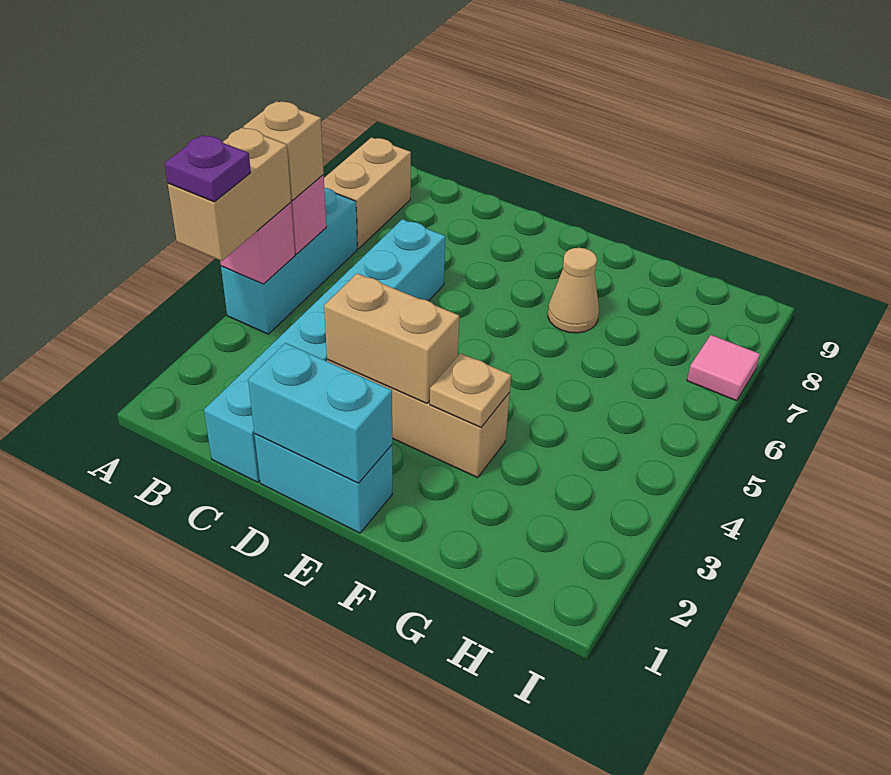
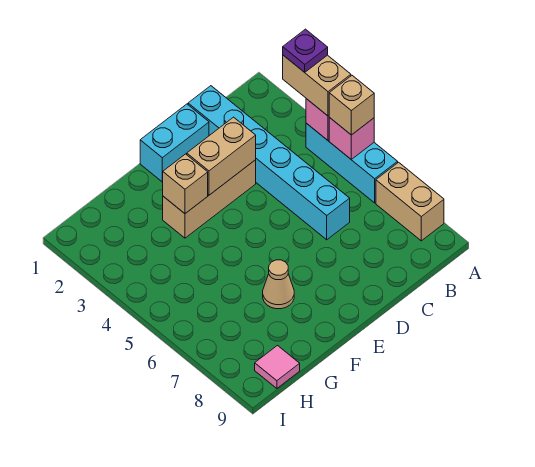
cyan 1x2 brick [248,343,392,483] -> none
tan 1x1 plate [430,353,511,427] -> tan 1x1 brick [163,154,208,213]
pink 1x1 tile [687,335,760,401] -> pink 1x1 tile moved to [255,346,300,388]

